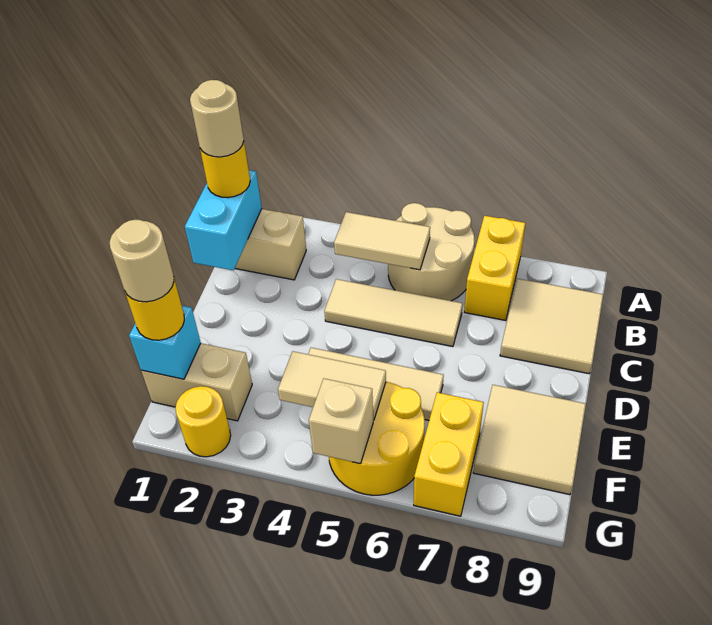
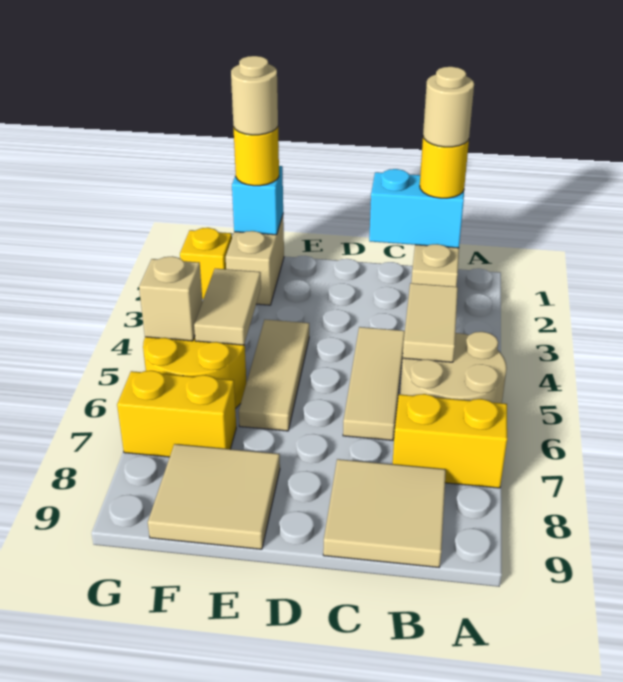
yellow 1x1 round brick [175,386,231,457] -> yellow 1x1 brick [180,228,232,299]

